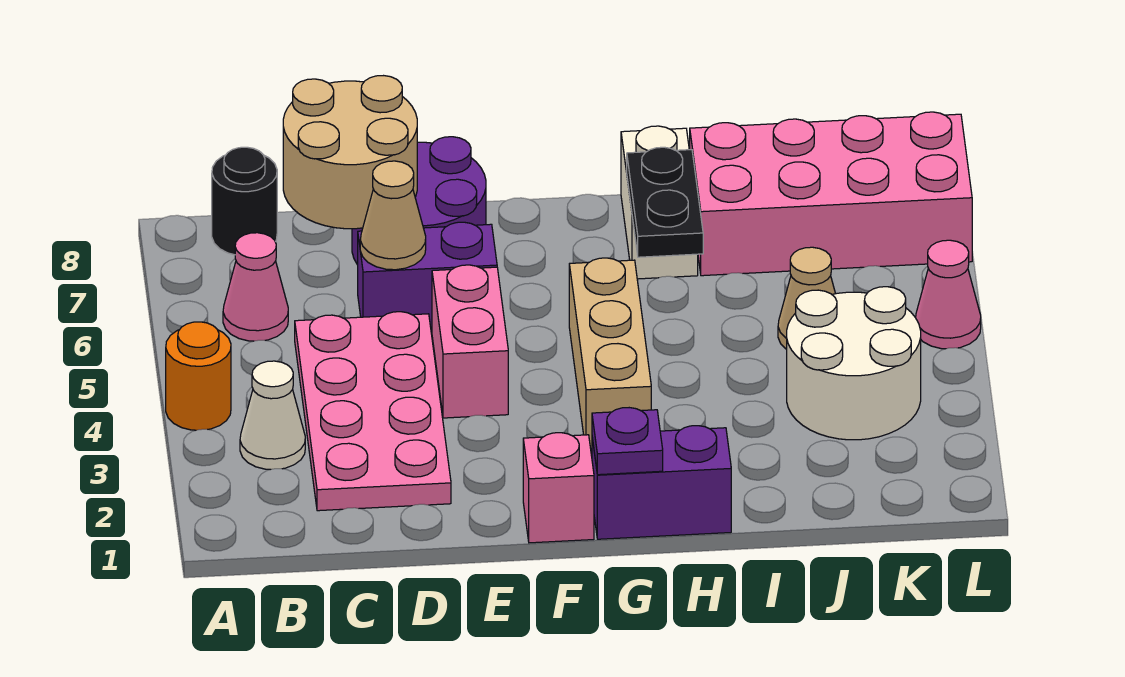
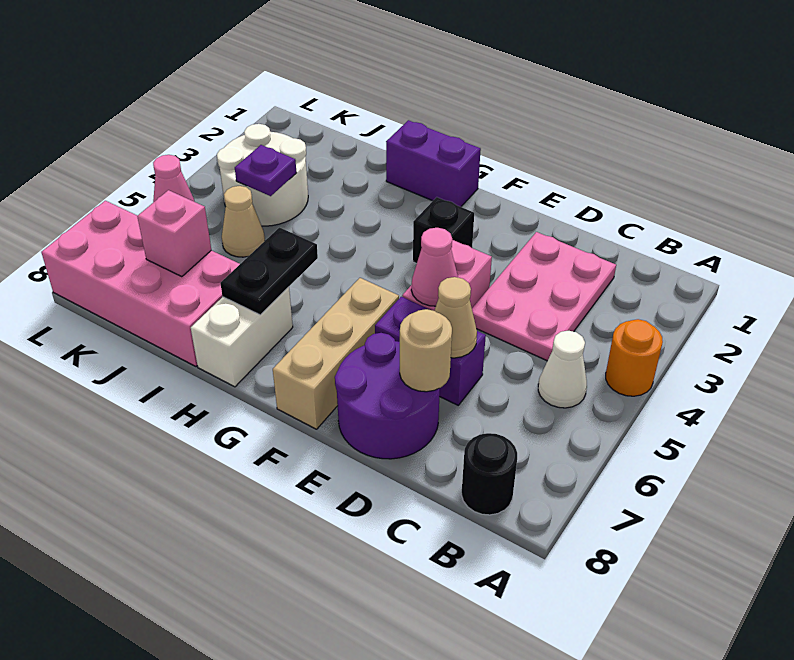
white 1x1 cone [240,361,305,470] -> white 1x1 cone moved to [538,331,587,408]
pink 1x1 cone [223,233,288,341] -> pink 1x1 cone moved to [411,228,458,306]
pink 2x4 plate [295,312,451,511] -> pink 2x3 plate [472,232,616,361]
tan 2x2 round brick [283,76,417,229] -> tan 1x1 round brick [400,309,452,392]
pink 1x1 brick [523,433,594,543] -> pink 1x1 brick moved to [137,190,211,277]
none -> black 1x1 brick [413,197,474,263]
purple 1x1 plate [592,408,663,475] -> purple 1x1 plate moved to [235,145,296,196]
tan 1x3 brick [569,258,651,454] -> tan 1x3 brick moved to [273,278,399,429]

